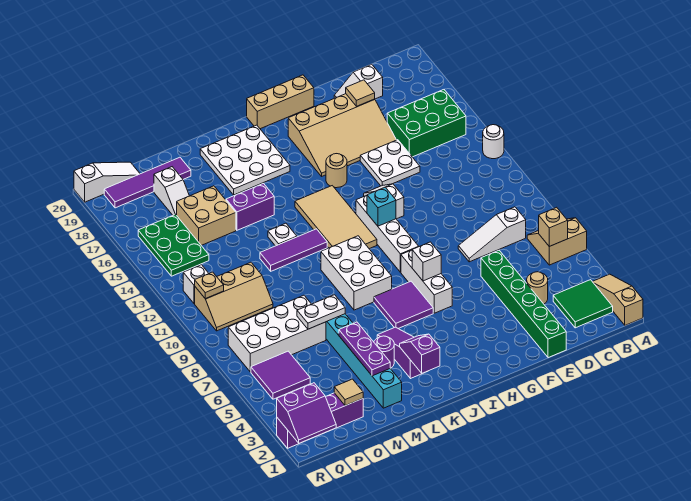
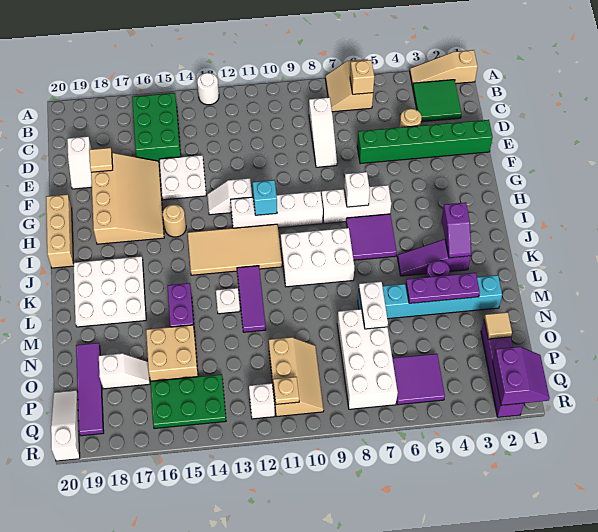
purple 1x2 slope [400,334,440,373] -> purple 1x2 slope turned to [442,203,471,258]

